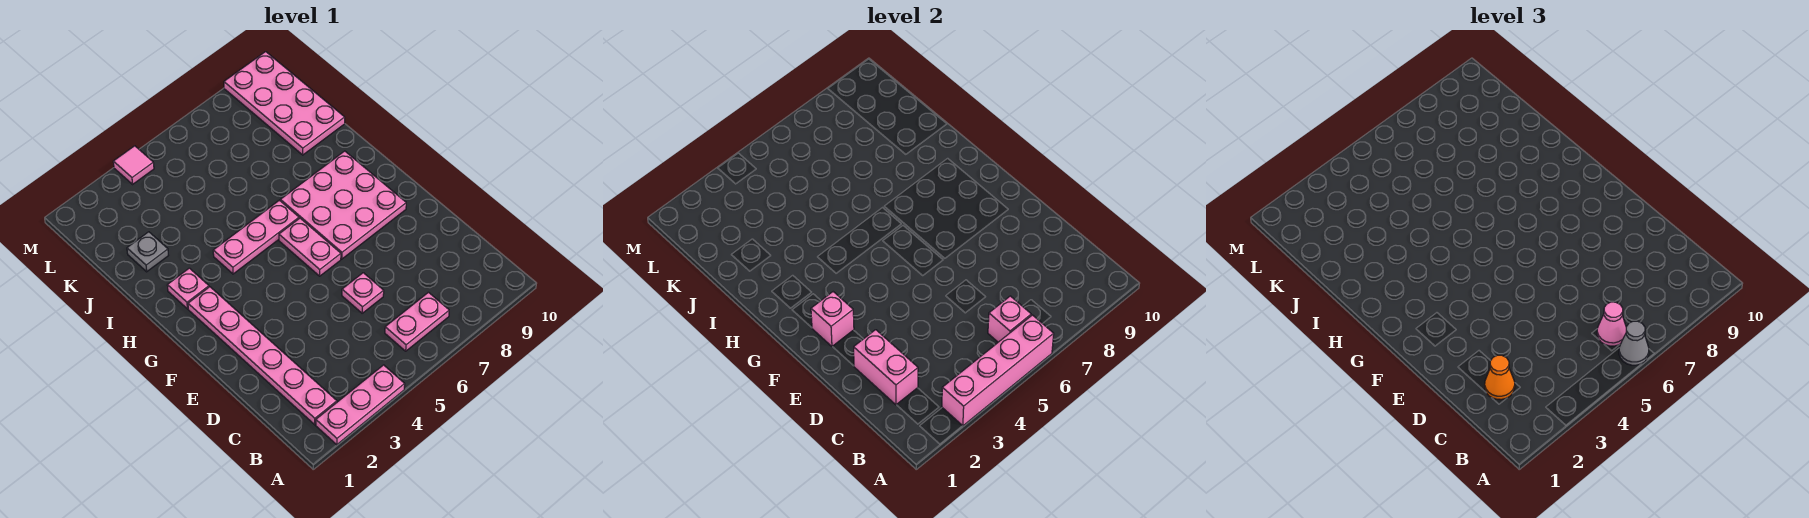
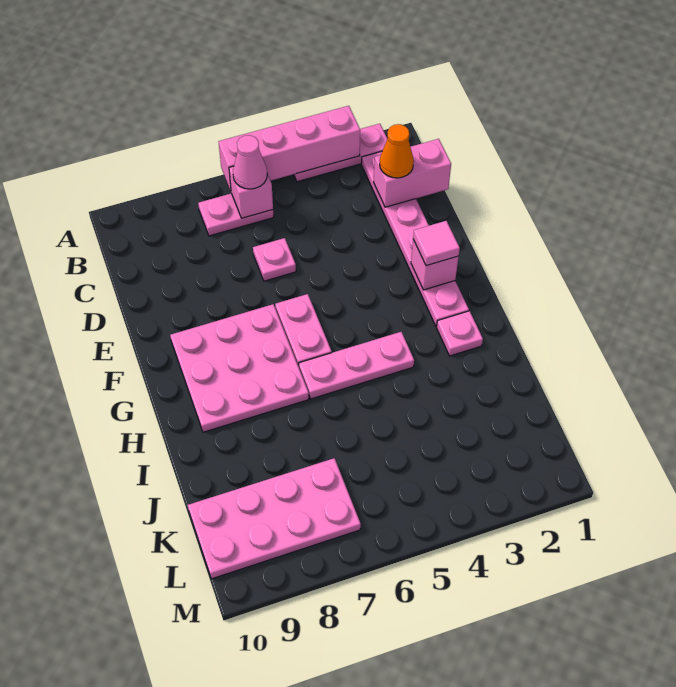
grey 1x1 cone [1619,321,1649,365] -> none
pink 1x2 brick [854,330,918,405] -> pink 1x2 brick turned to [374,139,451,207]
grey 1x1 plate [127,232,168,272] -> none
pink 2x4 plate [224,52,345,155] -> pink 2x4 plate turned to [188,458,361,579]
pink 1x1 tile [113,146,154,184] -> pink 1x1 tile moved to [413,221,460,266]

